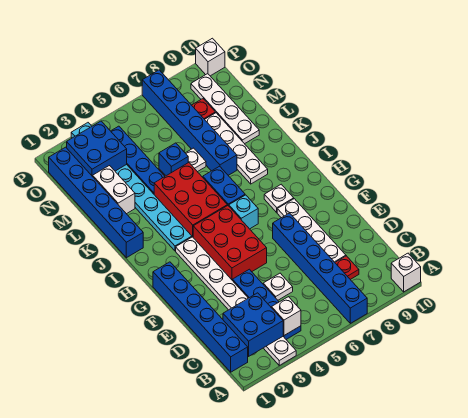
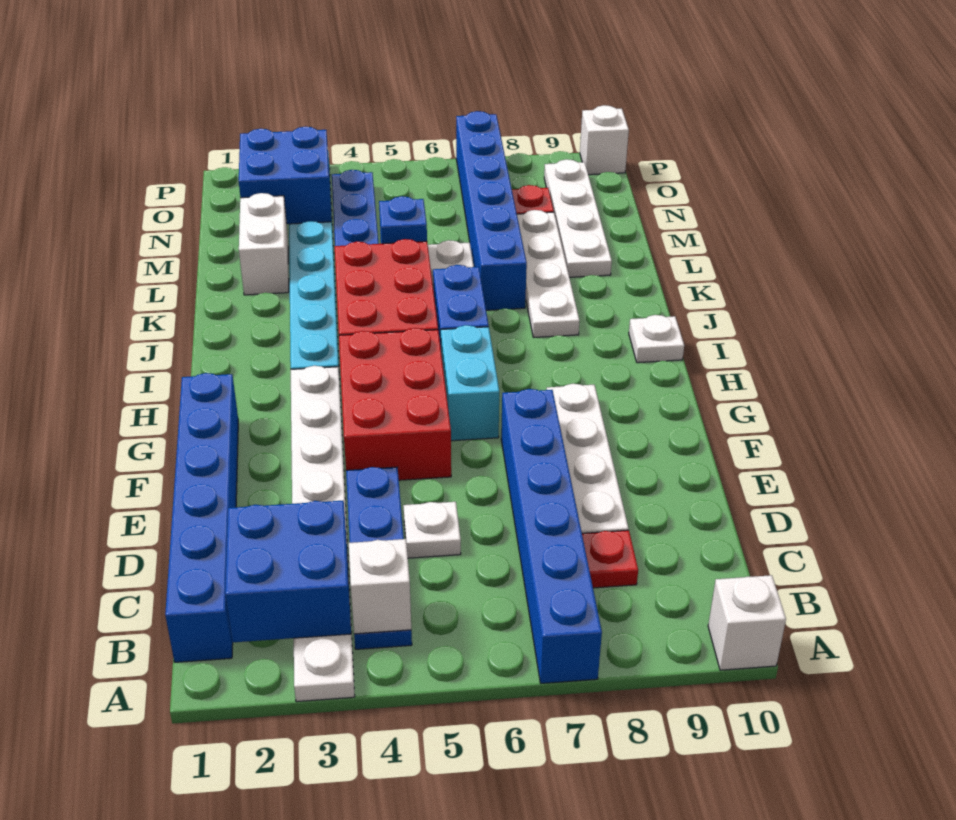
cyan 1x1 brick [229,195,258,229] -> cyan 1x2 brick [441,325,499,441]
white 1x1 plate [264,184,294,213] -> white 1x1 plate moved to [629,315,684,363]
blue 1x6 brick [49,147,143,258] -> none

